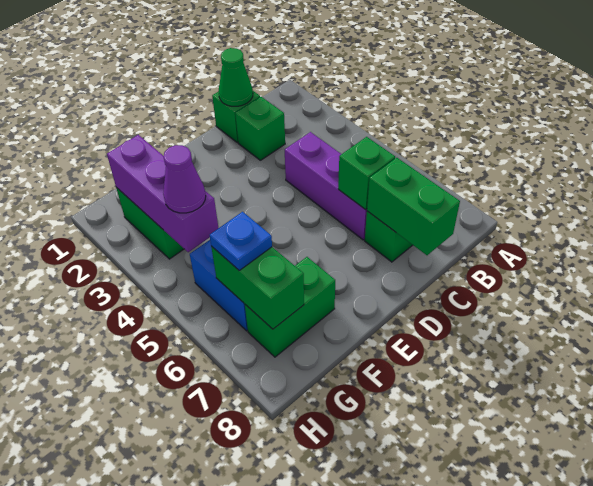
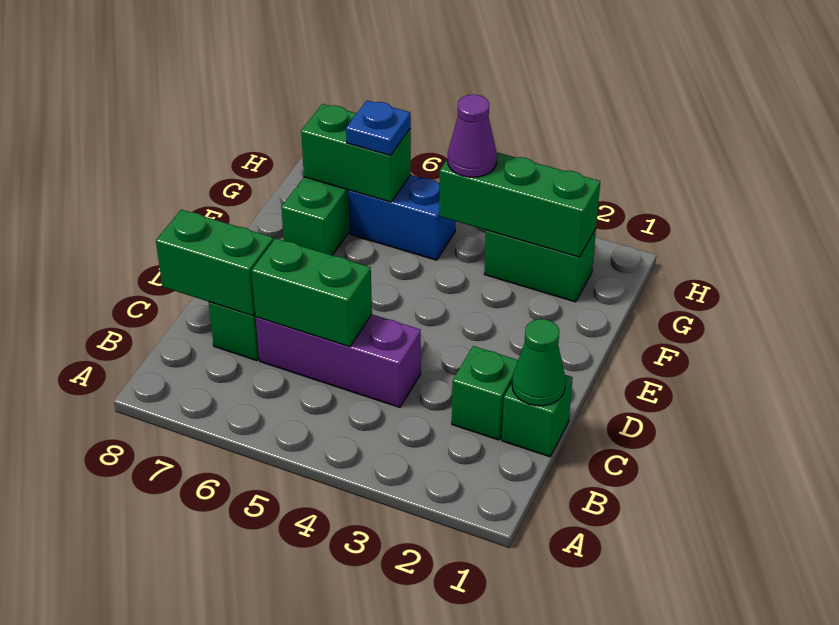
green 1x1 brick [338,137,395,210] -> green 1x2 brick [251,238,372,347]
purple 1x3 brick [107,135,218,252] -> green 1x3 brick [439,152,600,257]

